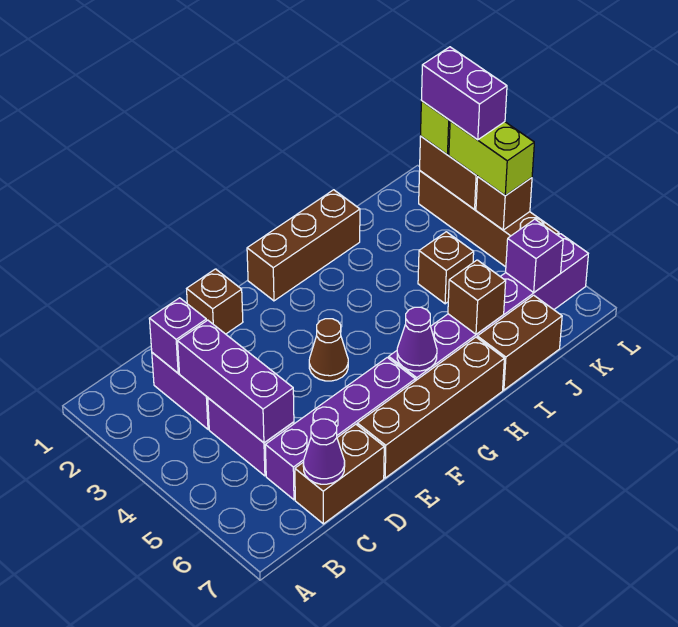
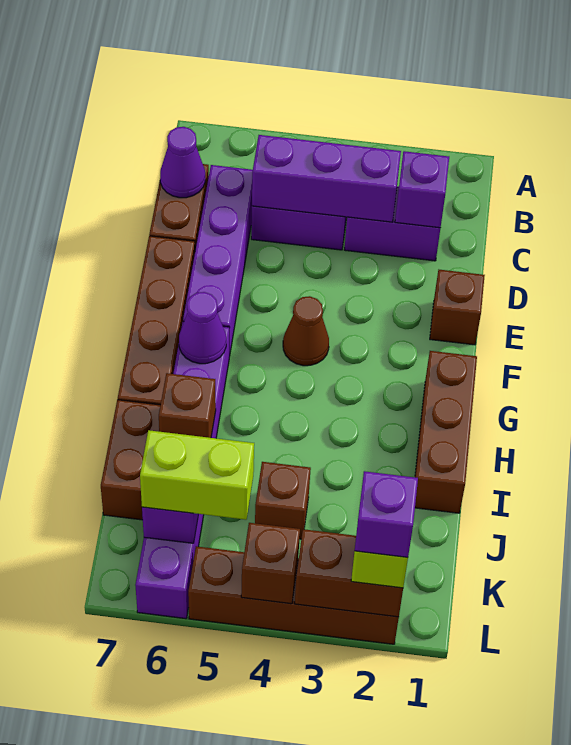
purple 1x2 brick [421,47,507,140] -> purple 1x1 brick [355,471,418,557]
lime 1x2 brick [449,121,534,196] -> lime 1x2 brick moved to [140,430,254,520]

